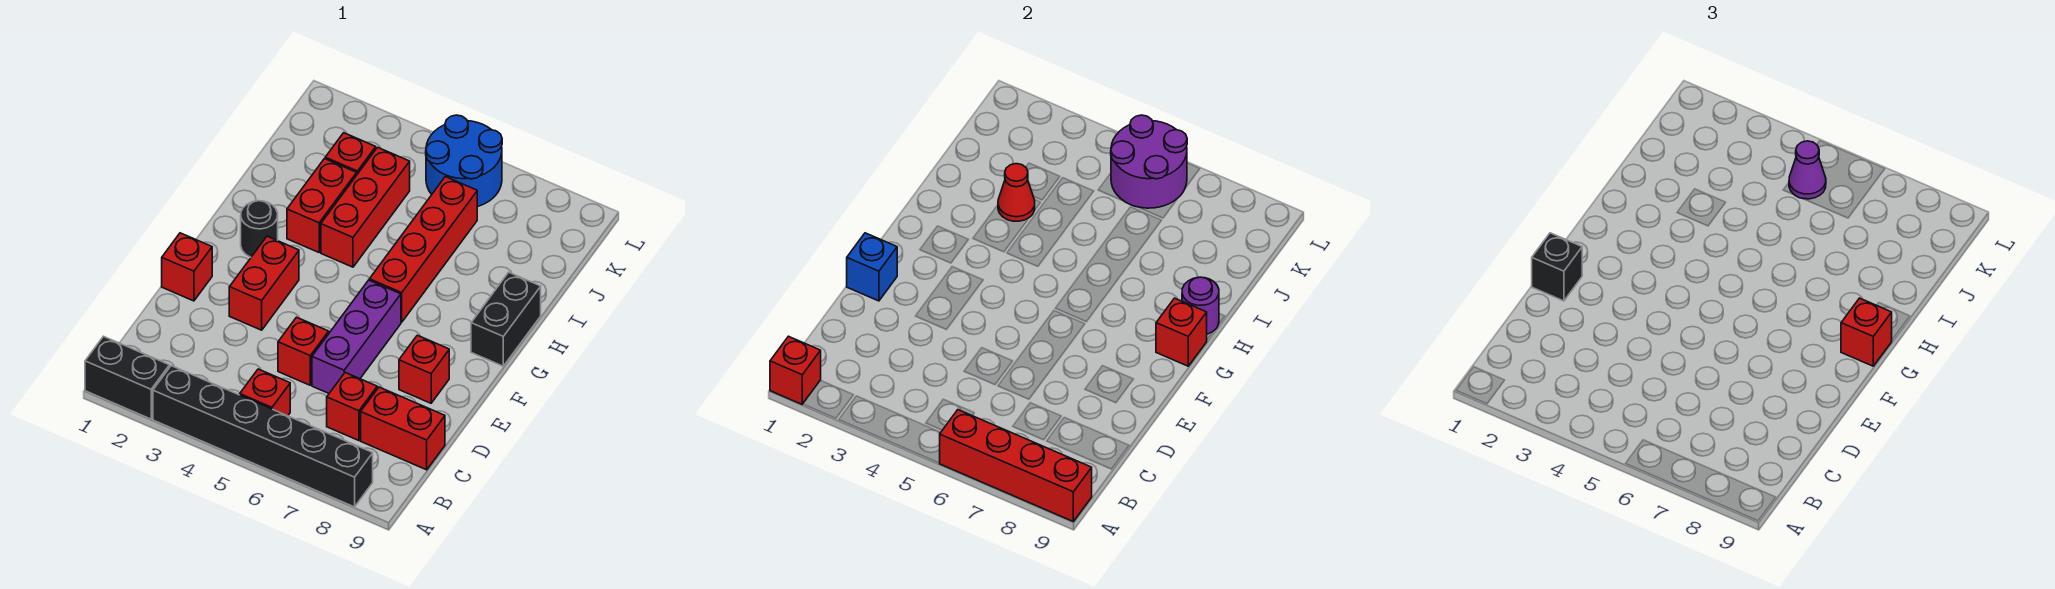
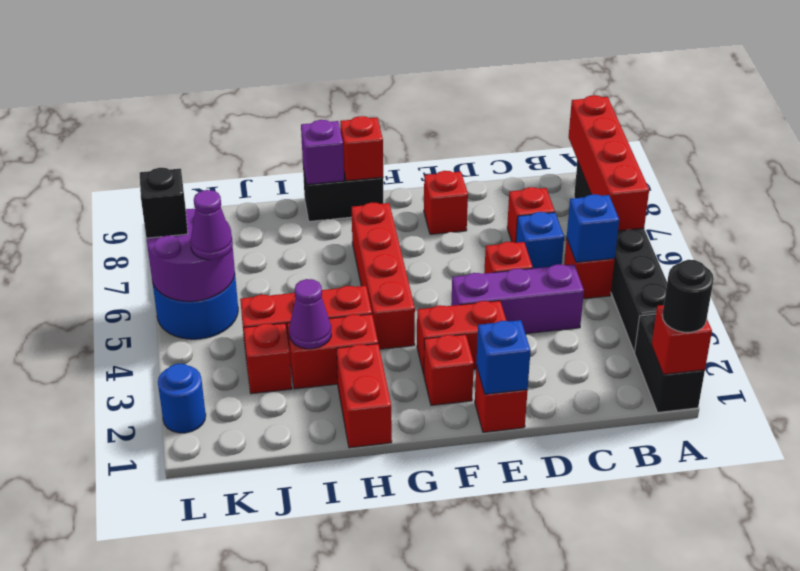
none -> blue 1x1 brick [567,194,619,262]
none -> blue 1x1 brick [516,212,564,268]
red 1x2 brick [361,387,445,470] -> red 1x2 brick moved to [336,344,392,448]
purple 1x3 brick [312,280,401,393] -> purple 1x3 brick moved to [451,264,584,334]
black 1x1 brick [1532,233,1582,301] -> black 1x1 brick moved to [140,168,188,238]
black 1x1 round brick [241,201,278,257] -> black 1x1 round brick moved to [662,260,714,332]
red 1x4 brick [369,177,477,322] -> red 1x4 brick turned to [352,202,415,349]
red 1x1 brick [1841,298,1892,366] -> red 1x1 brick moved to [424,334,474,405]
purple 1x1 round brick [1182,277,1219,334] -> purple 1x1 brick [301,120,344,184]
red 1x1 cone [998,164,1035,221] -> purple 1x1 cone [289,279,331,349]
none -> blue 1x1 round brick [158,364,206,433]

